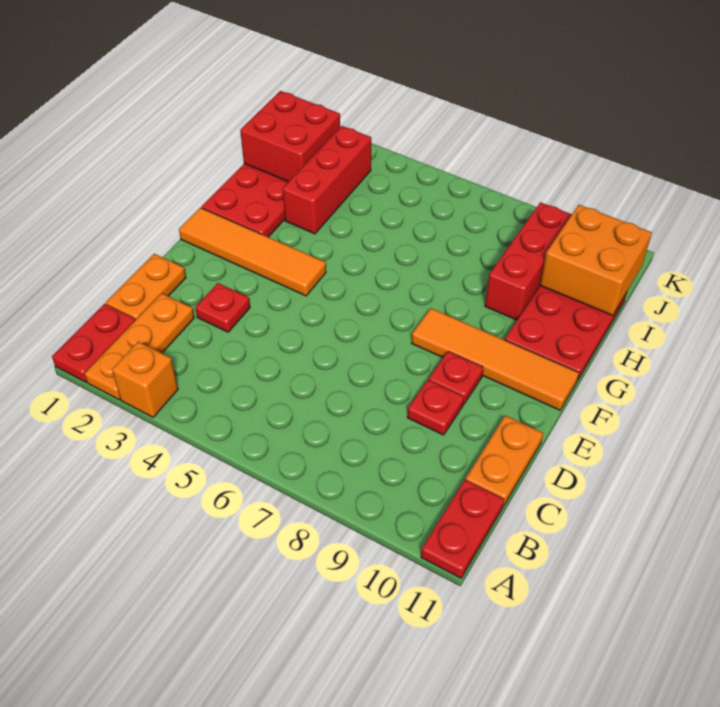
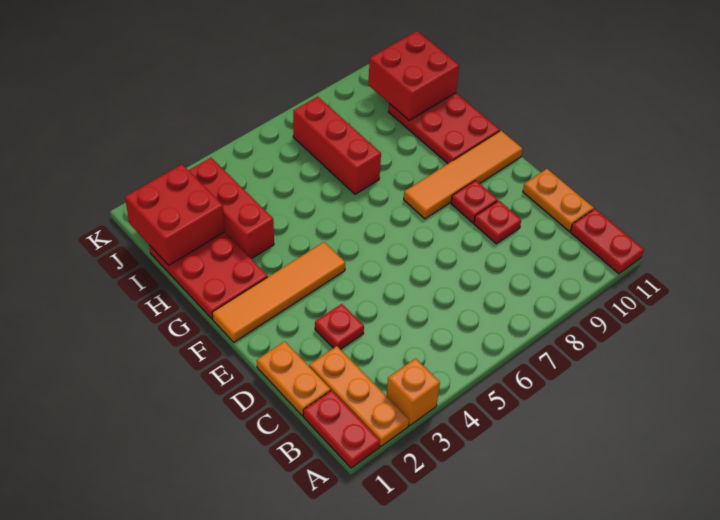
red 1x3 brick [485,202,572,320] -> red 1x3 brick moved to [293,97,381,194]
orange 2x2 brick [540,205,652,315] -> red 2x2 brick [368,31,459,121]

